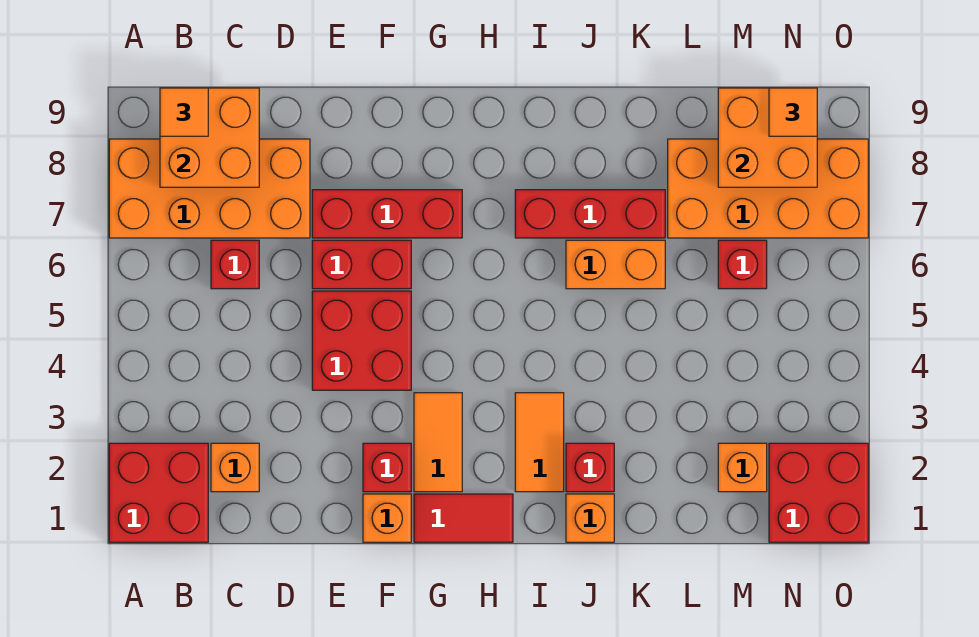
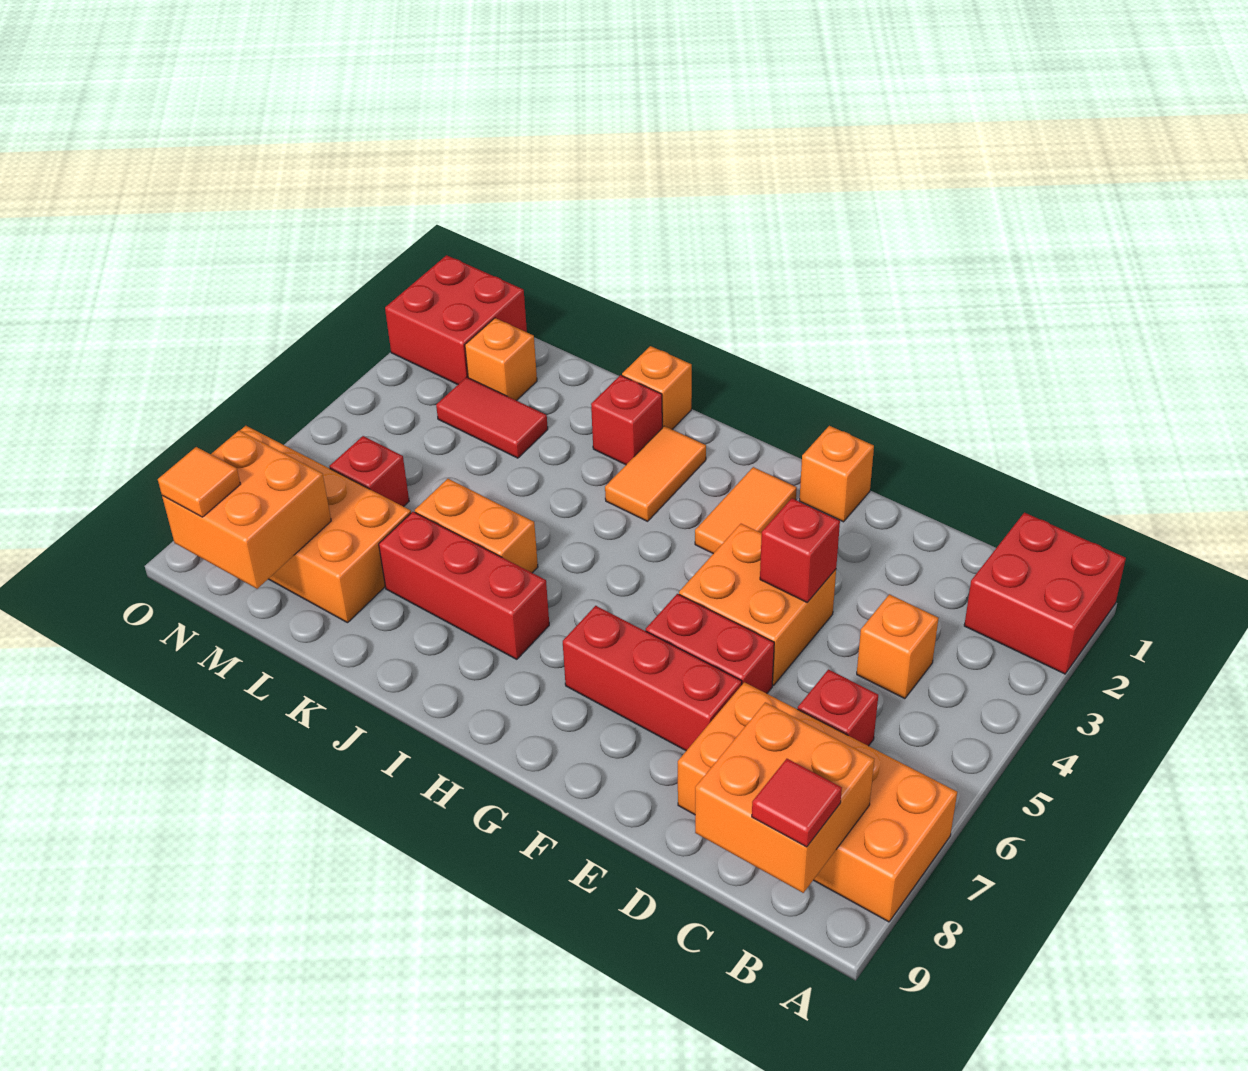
orange 1x1 tile [160,88,208,136] -> red 1x1 tile [752,759,842,847]
orange 1x1 brick [211,443,259,492] -> orange 1x1 brick moved to [857,594,939,699]
red 2x2 brick [312,291,411,390] -> orange 2x2 brick [679,524,836,685]
red 1x1 brick [363,443,411,492] -> red 1x1 brick moved to [760,498,840,602]
red 1x2 tile [414,494,513,542] -> red 1x2 tile moved to [436,377,548,458]

